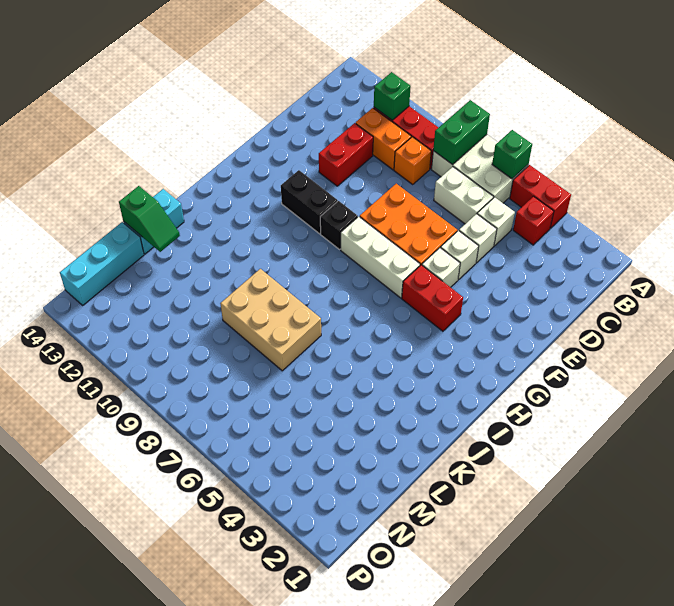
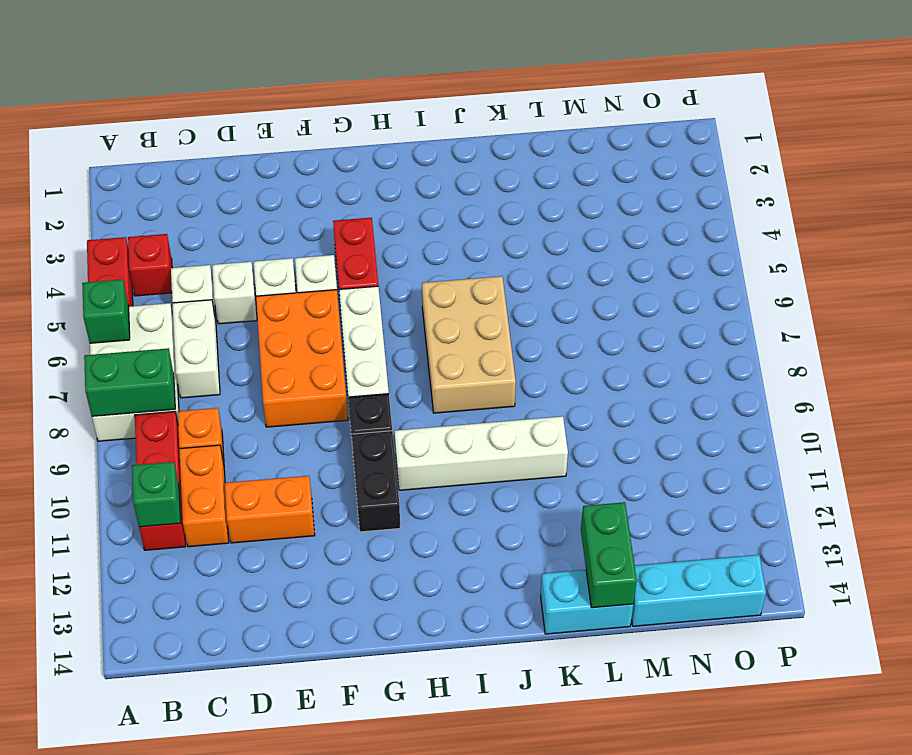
red 1x2 brick [319,123,373,186] -> orange 1x2 brick [225,476,315,543]
none -> white 1x4 brick [394,416,568,490]
tan 2x3 brick [220,269,321,371] -> tan 2x3 brick moved to [422,276,516,413]
green 1x2 slope [119,186,180,252] -> green 1x2 brick [581,502,637,608]

